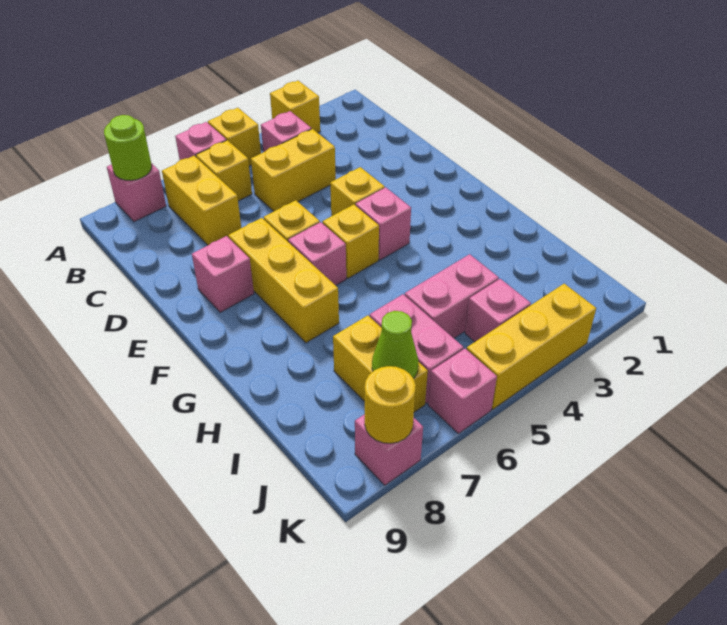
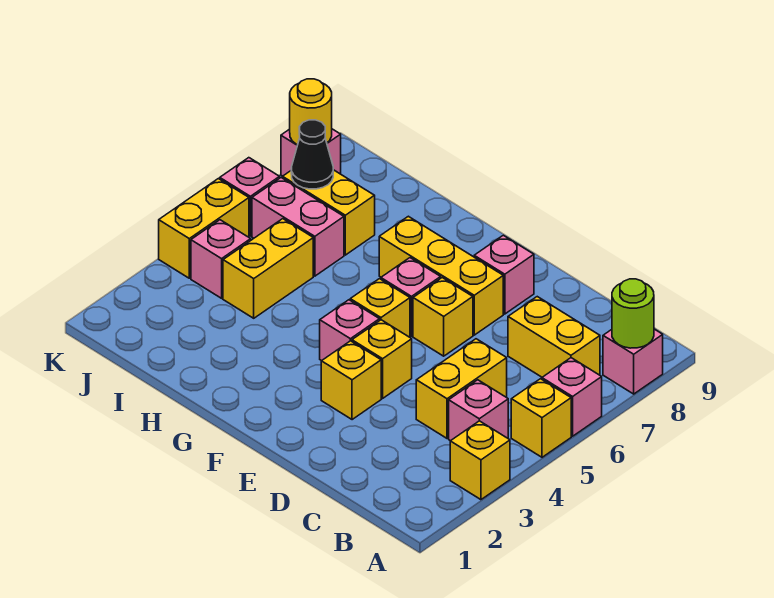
yellow 1x1 brick [196,140,252,201] -> yellow 1x1 brick moved to [321,341,381,420]
pink 1x2 brick [405,254,499,338] -> yellow 1x2 brick [223,219,313,318]
lime 1x1 cone [372,311,419,378] -> black 1x1 cone [291,120,333,189]
yellow 1x3 brick [467,284,596,409] -> yellow 1x2 brick [159,179,249,278]

